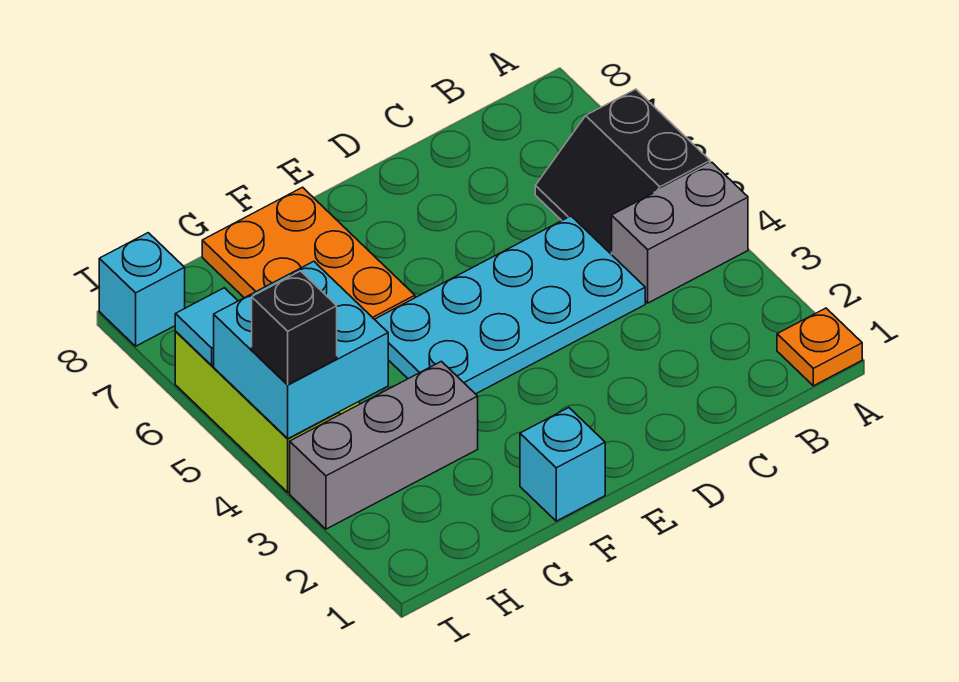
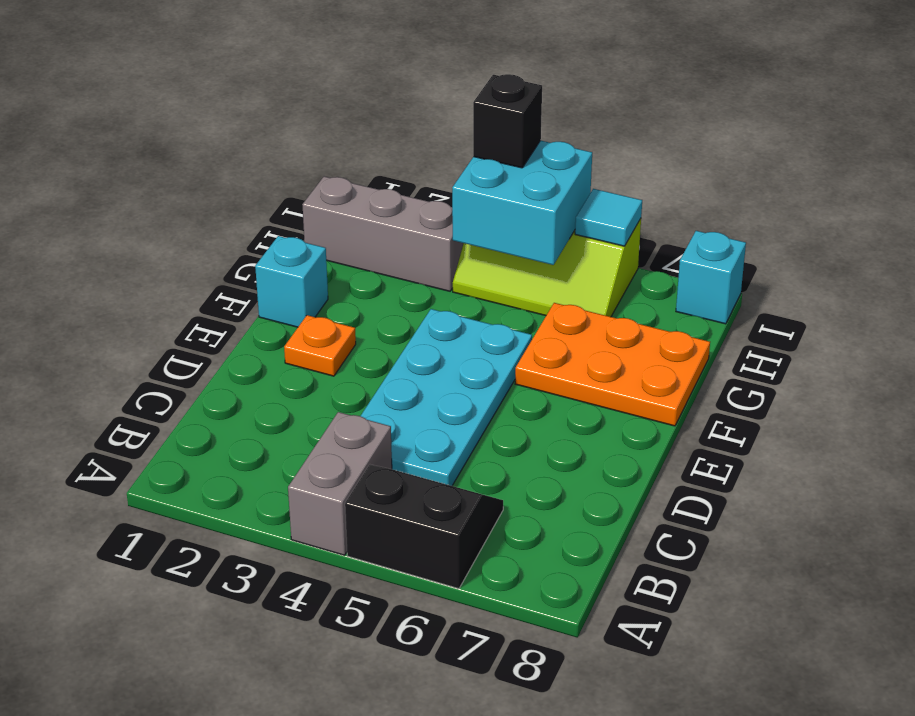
orange 1x1 plate [777,308,862,386] -> orange 1x1 plate moved to [284,315,356,376]
grey 1x3 brick [290,361,478,529] -> grey 1x3 brick turned to [302,176,463,291]

